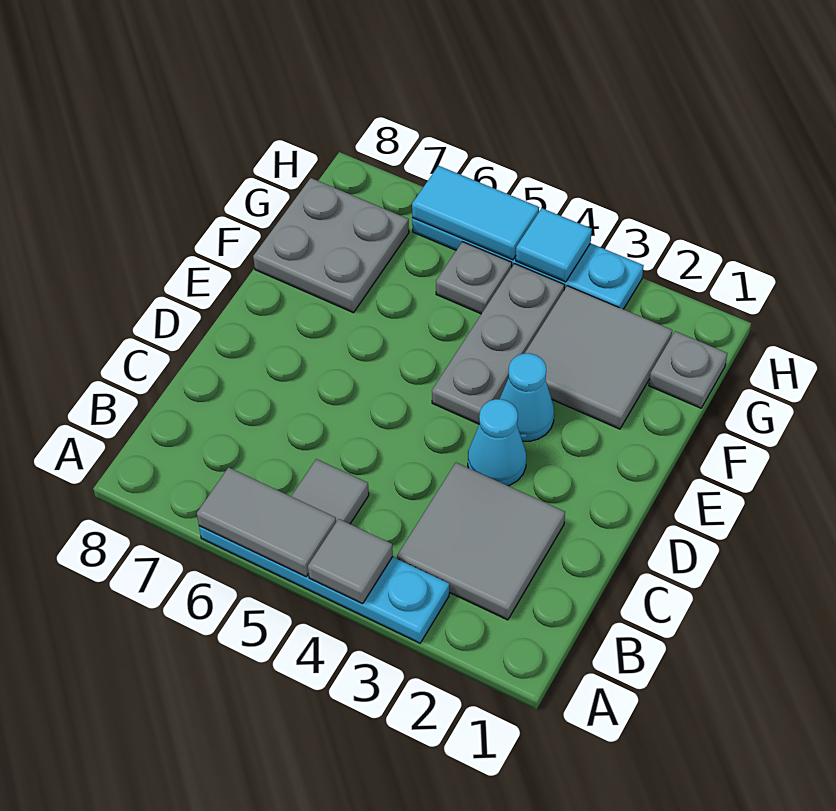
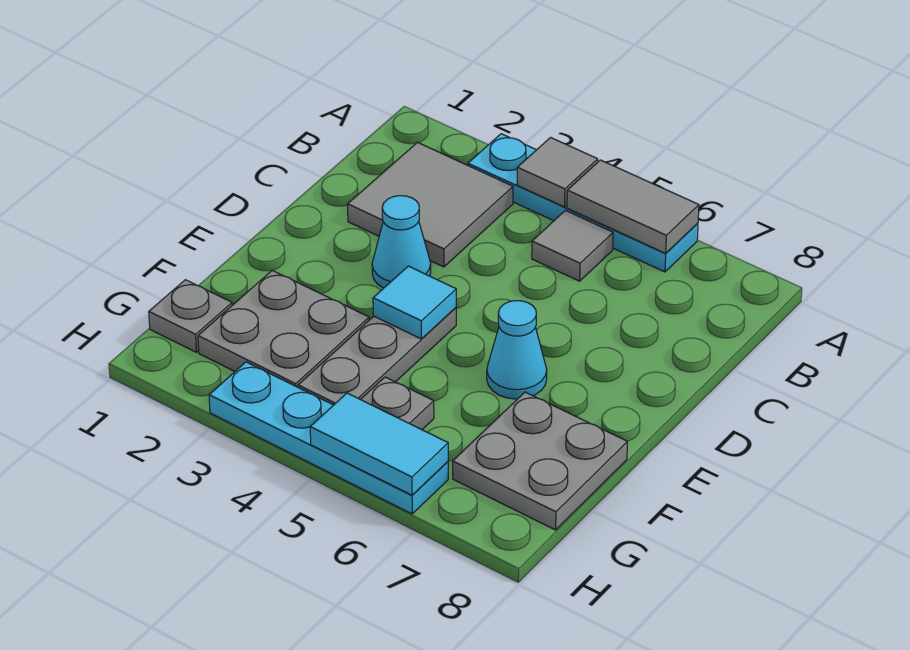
cyan 1x1 cone [500,353,554,441] -> cyan 1x1 cone moved to [487,301,547,399]
grey 2x2 tile [524,286,672,429] -> grey 2x2 plate [198,270,369,387]
cyan 1x1 tile [516,208,592,282] -> cyan 1x1 tile moved to [373,266,456,339]

